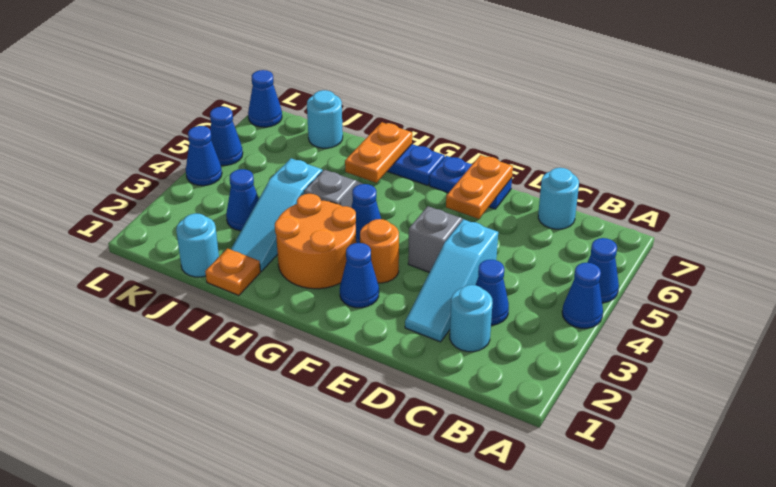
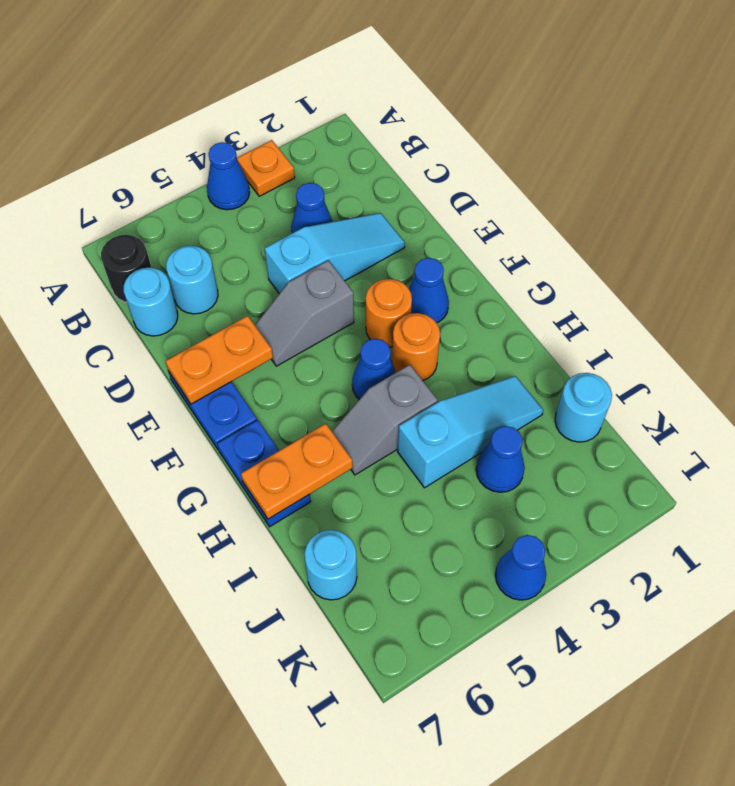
blue 1x1 cone [587,238,619,303] -> none
none -> black 1x1 round brick [101,235,152,302]
cyan 1x1 round brick [450,285,493,352] -> cyan 1x1 round brick moved to [166,246,218,314]
orange 2x2 round brick [275,194,356,289] -> orange 1x1 round brick [392,313,440,380]
orange 1x1 plate [205,248,261,296] -> orange 1x1 plate moved to [237,140,295,196]
blue 1x1 cone [210,107,243,165] -> none
blue 1x1 cone [248,70,282,127] -> none

